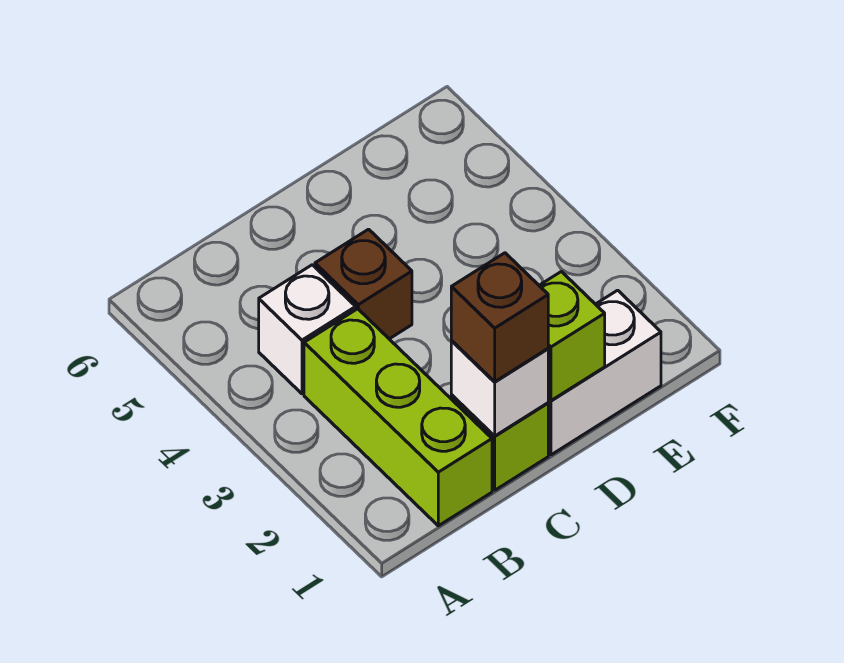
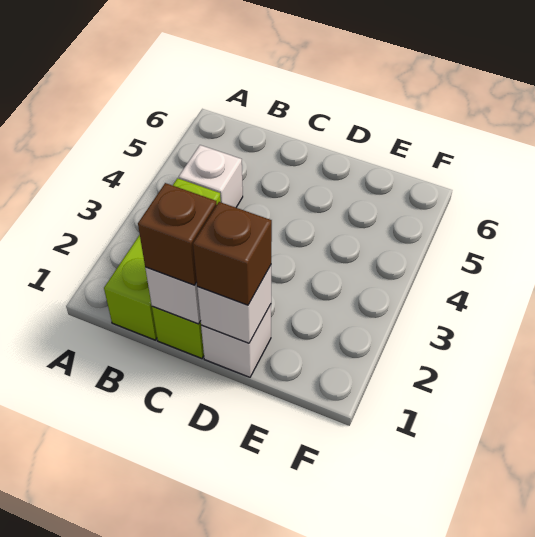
brown 1x1 brick [315,229,412,339] -> brown 1x1 brick moved to [193,202,272,305]
white 1x2 brick [548,290,661,455] -> white 1x1 brick [201,304,271,377]
lime 1x1 brick [539,272,605,401] -> white 1x1 brick [197,265,271,343]

